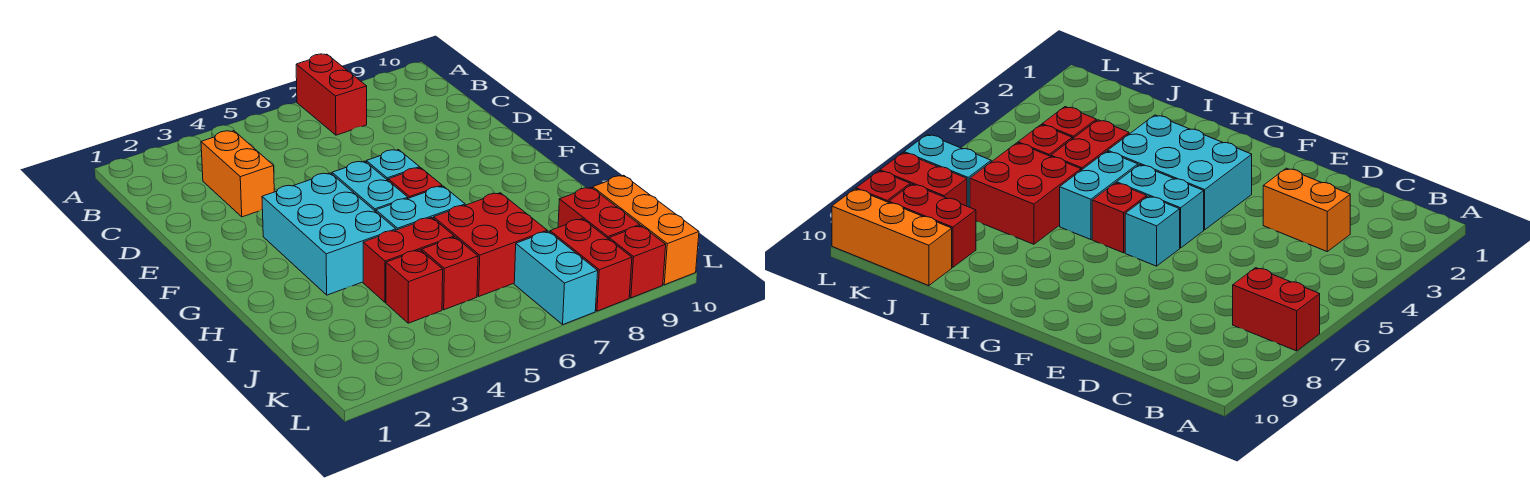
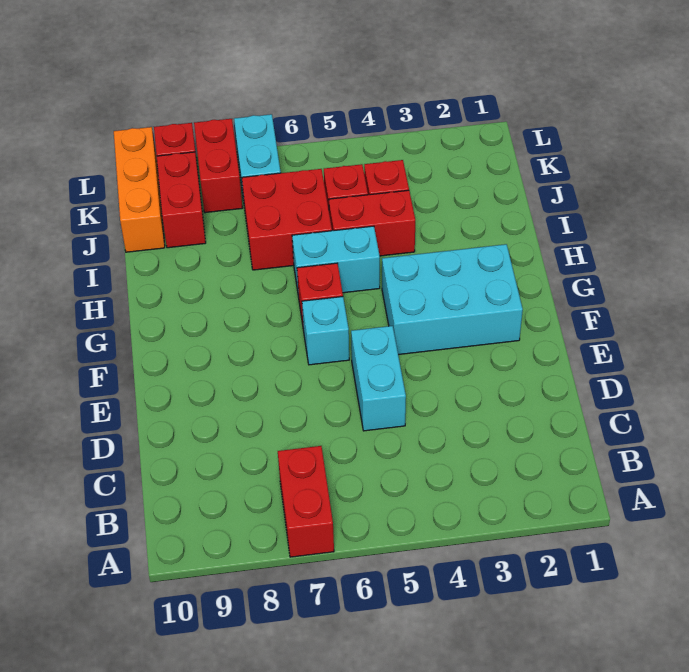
orange 1x2 brick [201,131,274,217] -> none
cyan 2x3 brick [262,173,396,295] -> cyan 2x3 brick turned to [382,244,523,355]
cyan 1x2 brick [332,161,408,211] -> cyan 1x2 brick moved to [351,326,406,431]

